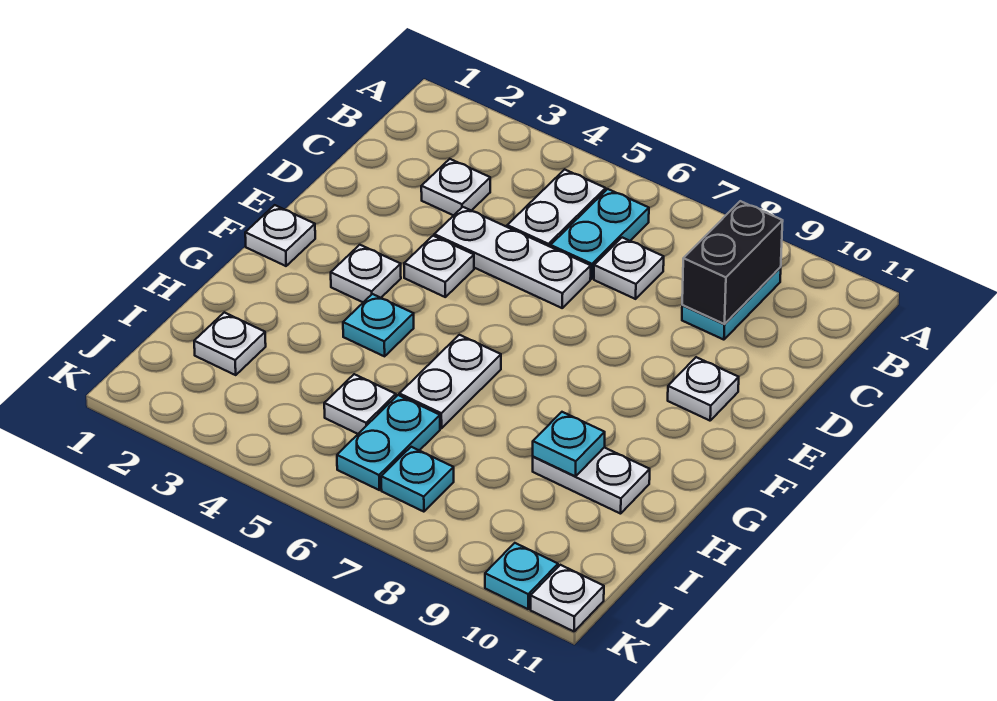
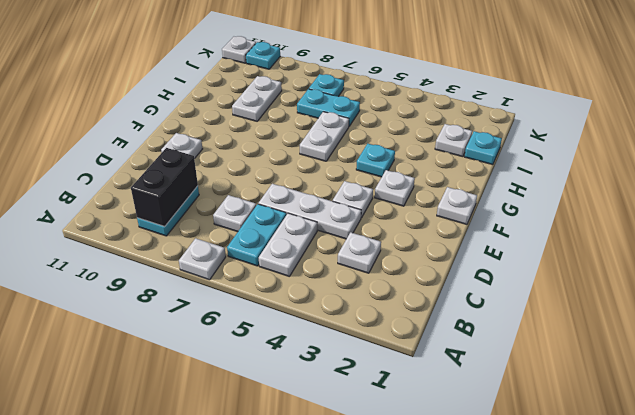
white 1x2 plate [533,448,650,514] -> white 1x2 plate turned to [232,76,282,121]
cyan 1x1 plate [533,412,605,476] -> cyan 1x1 plate moved to [464,131,502,165]
white 1x1 plate [324,374,396,434] -> white 1x1 plate moved to [179,238,226,280]
cyan 1x2 plate [337,395,440,490] -> cyan 1x2 plate turned to [297,89,360,126]

